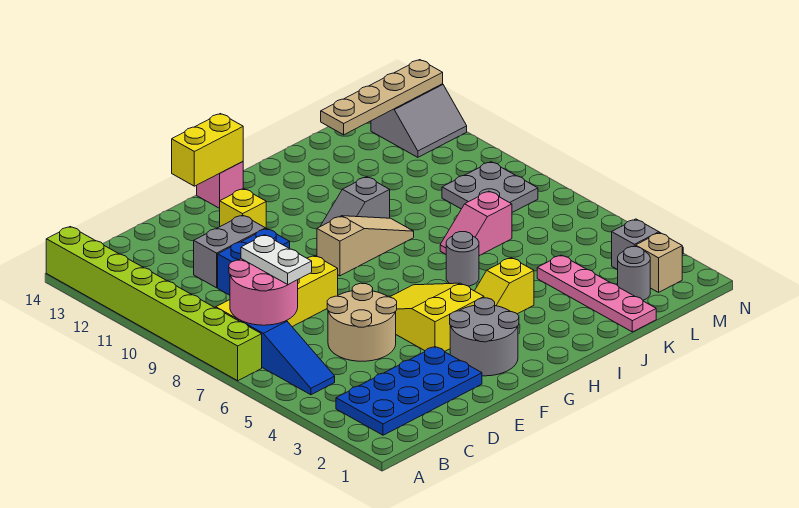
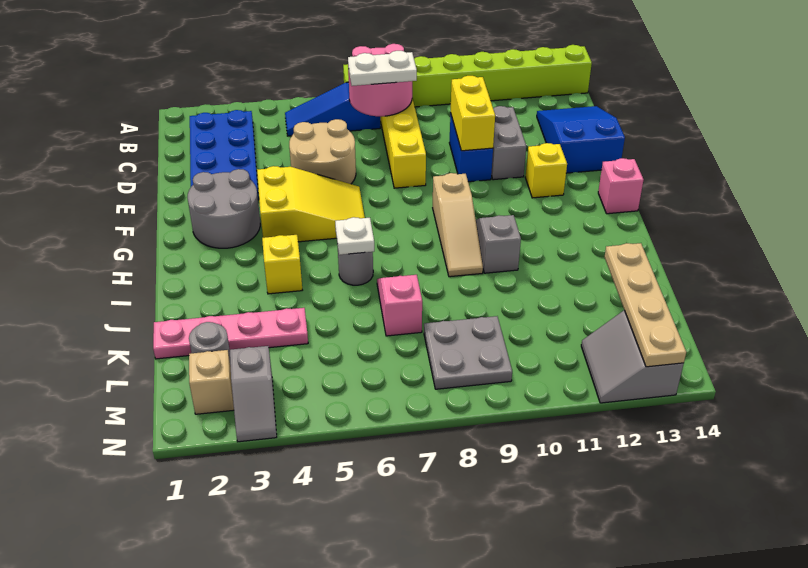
none -> blue 2x3 slope [537,106,625,173]
yellow 1x2 brick [172,114,243,186] -> yellow 1x2 brick moved to [451,76,495,151]
none -> white 1x1 plate [335,217,374,255]

